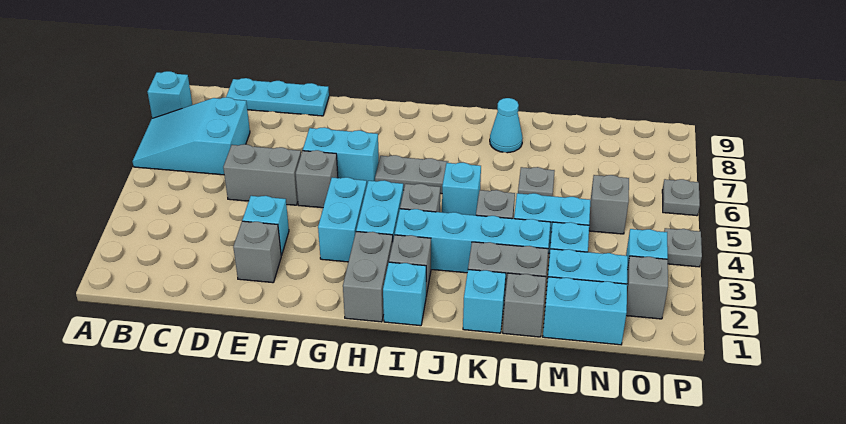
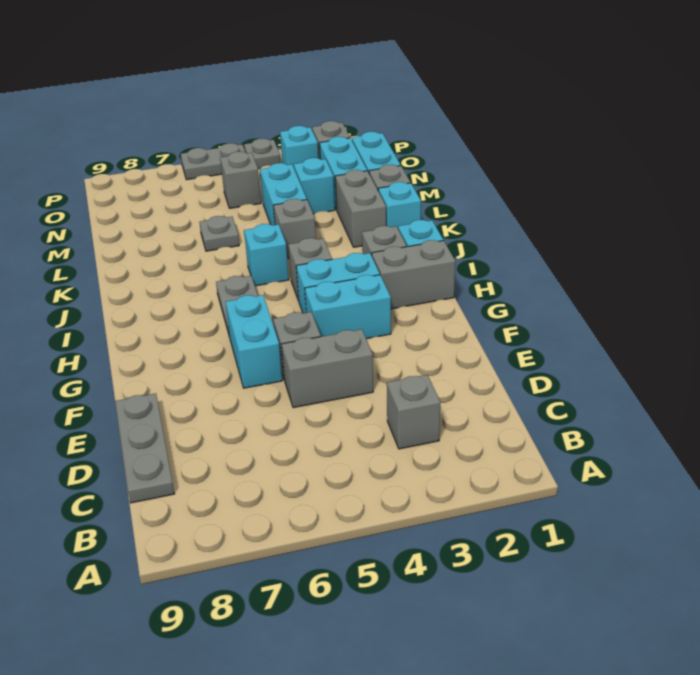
cyan 2x3 slope [132,97,250,175] -> none
cyan 1x1 brick [148,71,192,118] -> none
cyan 1x3 plate [226,78,329,116] -> grey 1x3 plate [115,394,174,503]
grey 1x2 brick [223,144,301,205] -> grey 1x2 brick turned to [281,329,373,408]
grey 1x1 brick [233,221,281,283] -> grey 1x1 brick moved to [387,375,440,449]
cyan 1x1 brick [242,196,289,256] -> none
cyan 1x4 brick [395,209,551,273] -> none
cyan 1x1 cone [490,98,523,153] -> none
grey 1x1 plate [662,179,700,216] -> grey 1x2 plate [181,143,246,180]

